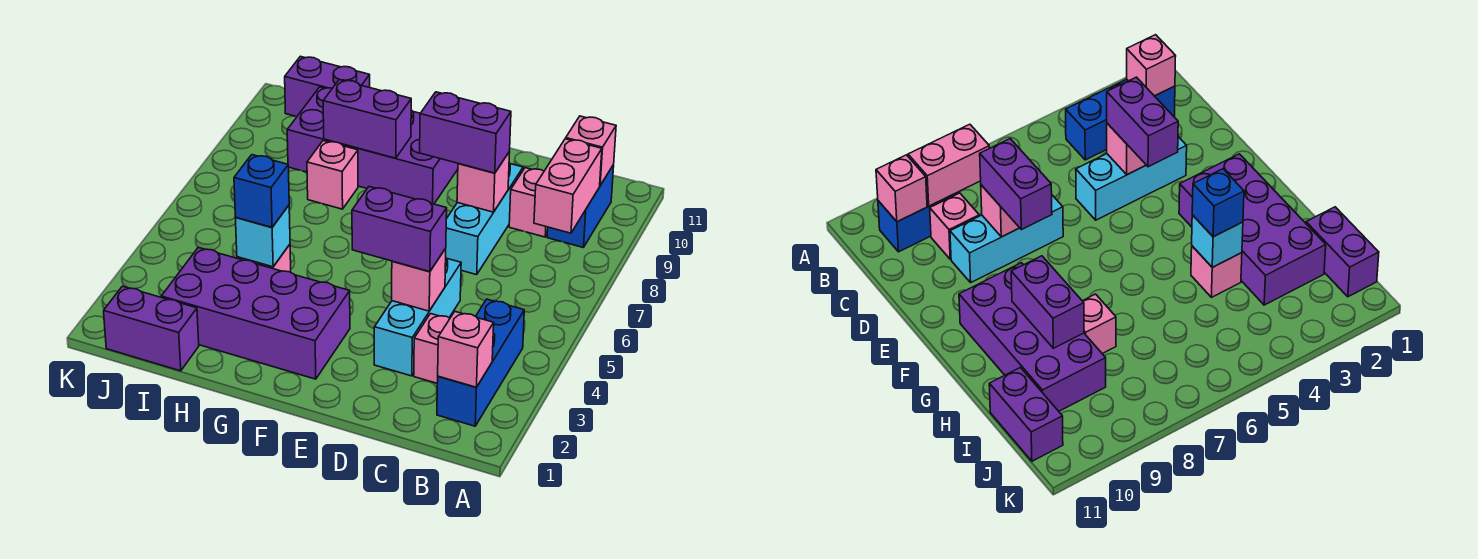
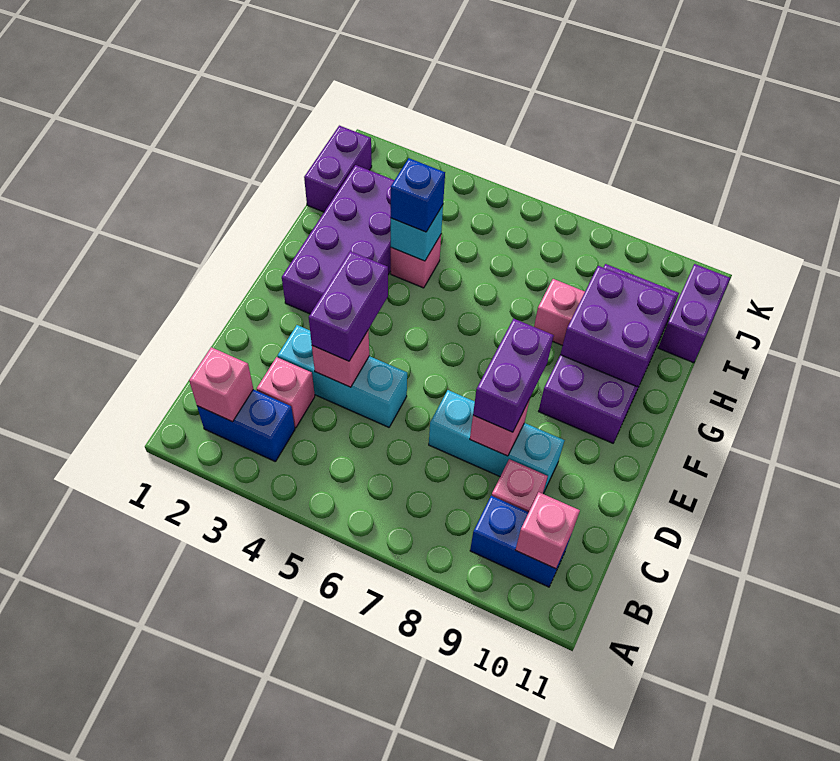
blue 1x3 brick [437,299,524,426] -> blue 1x2 brick [197,389,295,461]
pink 1x2 brick [534,139,602,233] -> none
purple 1x2 brick [323,80,411,158] -> purple 2x2 brick [560,266,676,386]

